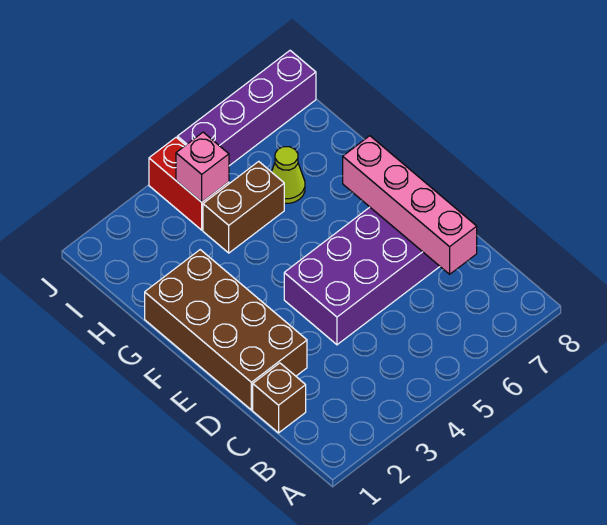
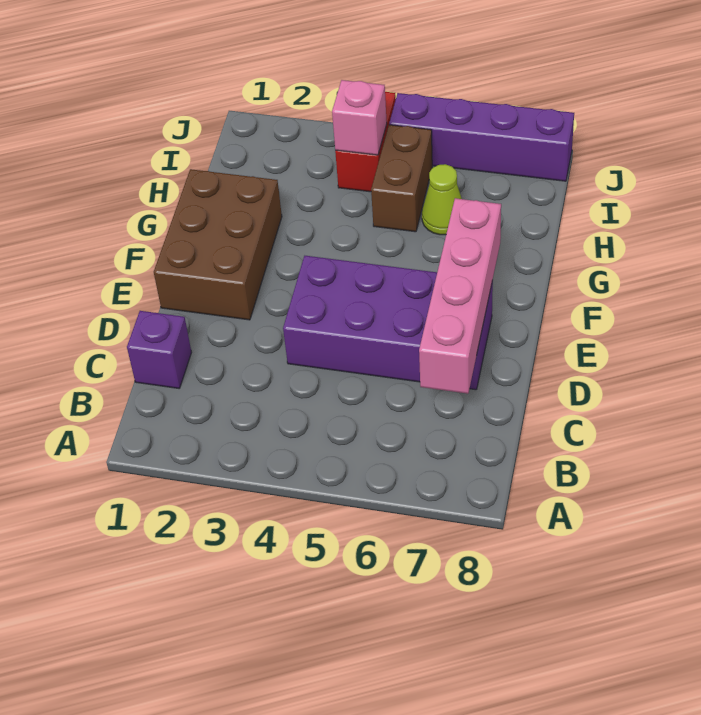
brown 1x1 brick [253,363,306,433] -> purple 1x1 brick [127,311,192,388]
brown 2x4 brick [145,250,307,410] -> brown 2x3 brick [154,169,282,320]
brown 1x2 brick [203,161,284,253] -> brown 1x2 brick turned to [371,125,432,232]

